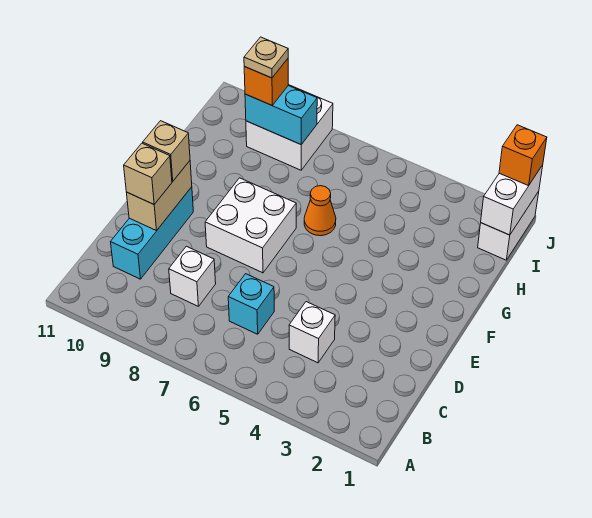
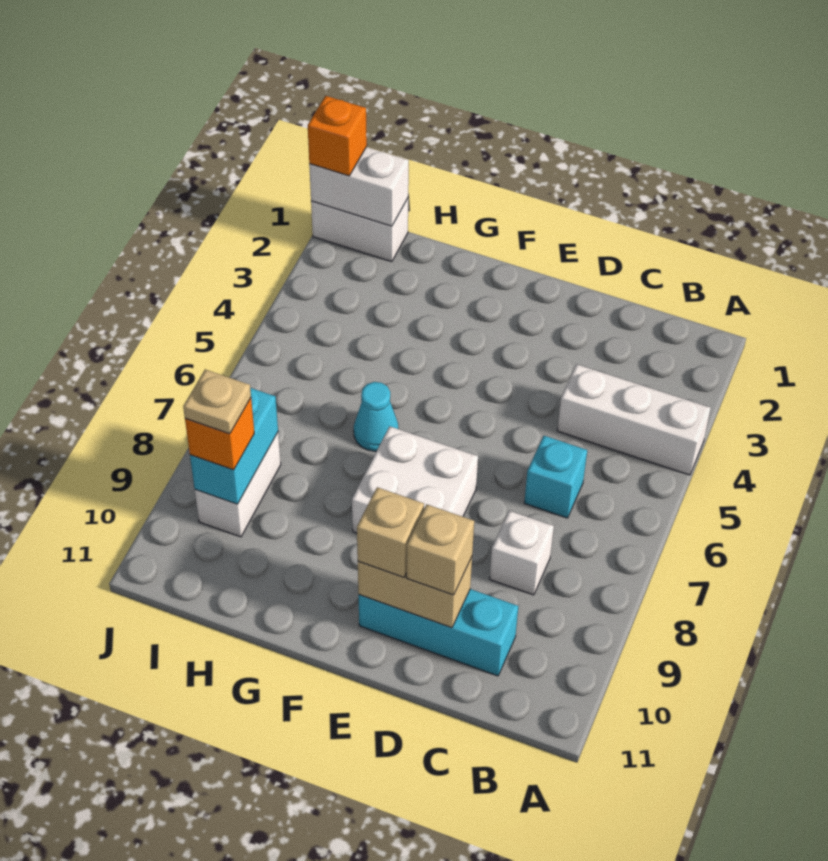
white 1x1 brick [289,302,335,363] -> white 1x3 brick [557,364,711,475]
orange 1x1 cone [304,186,336,236] -> cyan 1x1 cone [354,382,399,451]
white 2x2 brick [246,85,333,170] -> white 1x2 brick [195,433,281,537]

